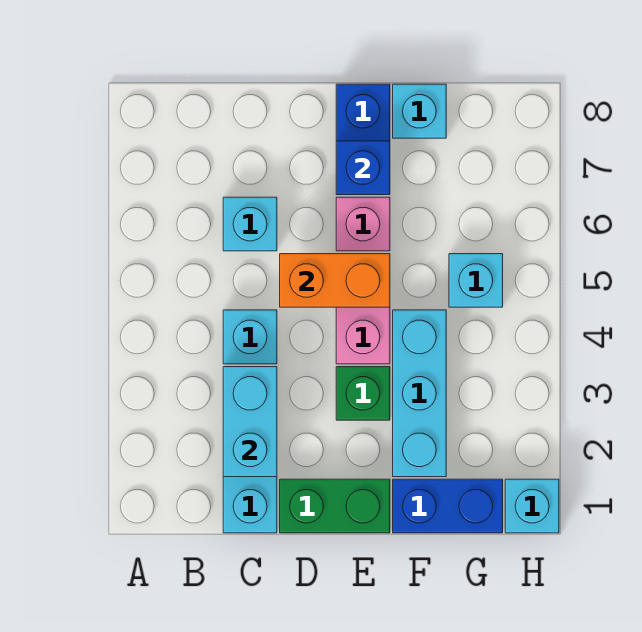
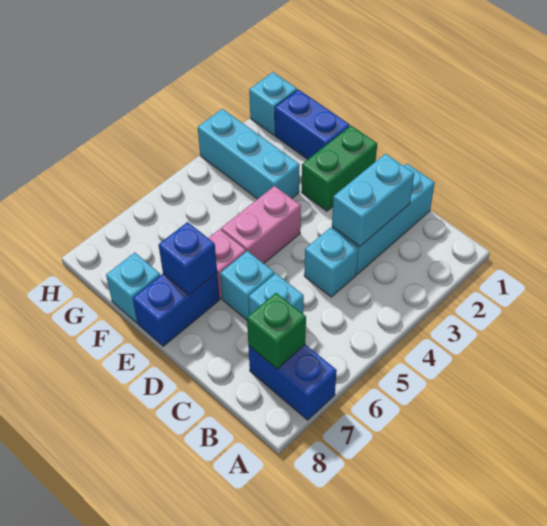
none -> blue 1x2 brick [248,345,337,420]
green 1x2 brick [280,479,390,533] -> green 1x2 brick turned to [302,126,377,211]
orange 1x2 brick [280,254,390,307] -> none
green 1x1 brick [336,367,390,420] -> green 1x1 brick moved to [247,293,306,369]
cyan 1x3 brick [393,310,446,477] -> cyan 1x3 brick turned to [198,109,300,199]
cyan 1x1 brick [449,254,503,307] -> cyan 1x1 brick moved to [220,251,274,320]

